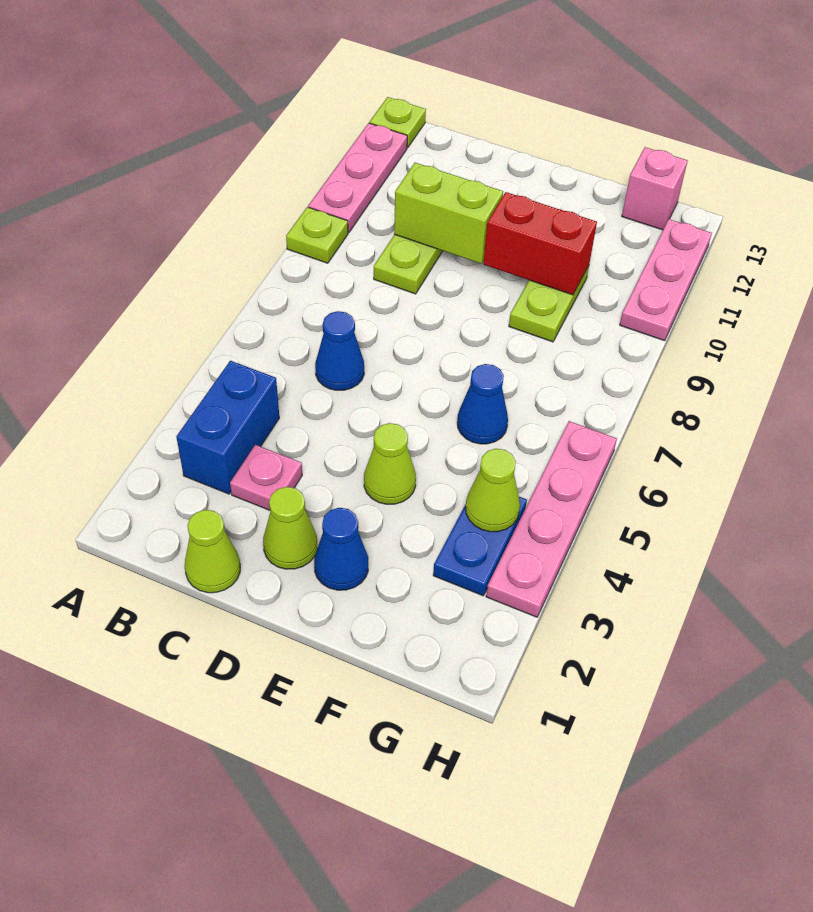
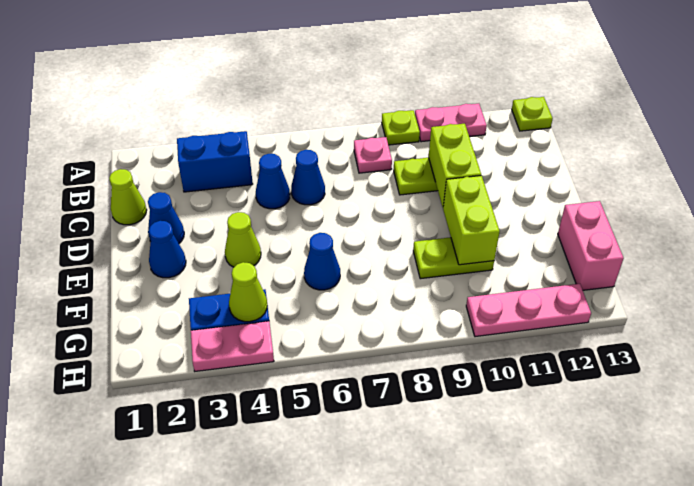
pink 1x3 plate [308,123,407,233] -> pink 1x2 plate [415,104,487,142]
pink 1x1 plate [230,445,302,510] -> pink 1x1 plate moved to [354,137,392,173]
none -> blue 1x1 cone [256,154,290,209]
lime 1x1 cone [263,487,317,569] -> blue 1x1 cone [148,192,184,243]
red 1x2 brick [483,192,597,295] -> lime 1x2 brick [443,175,500,265]
pink 1x1 brick [622,147,688,230] -> pink 1x2 brick [558,201,624,290]
pink 1x4 plate [486,421,617,617] -> pink 1x2 plate [191,321,274,371]

